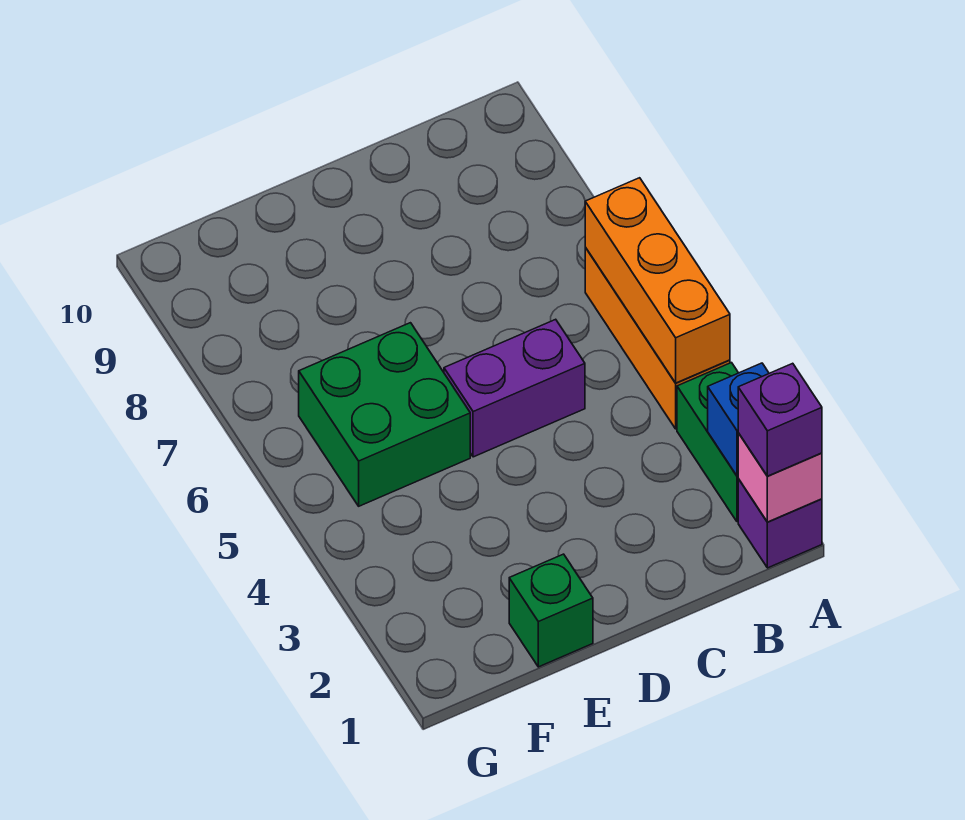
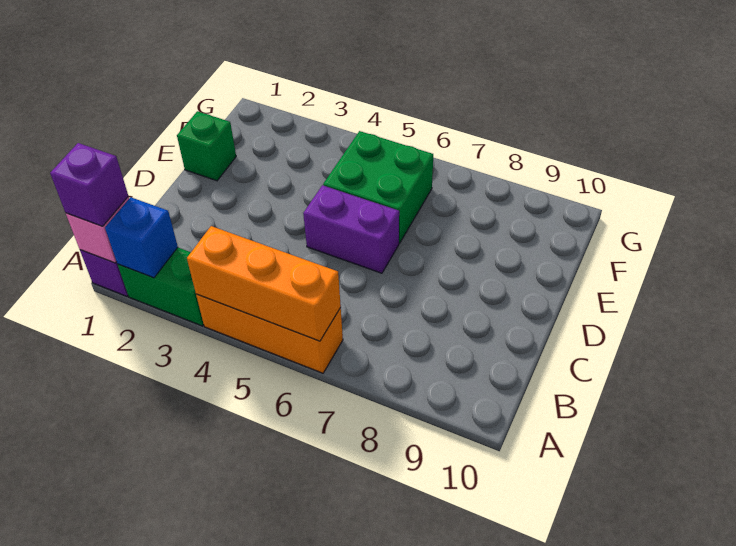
purple 1x2 brick [444,319,585,457] -> purple 1x2 brick turned to [303,185,399,273]

